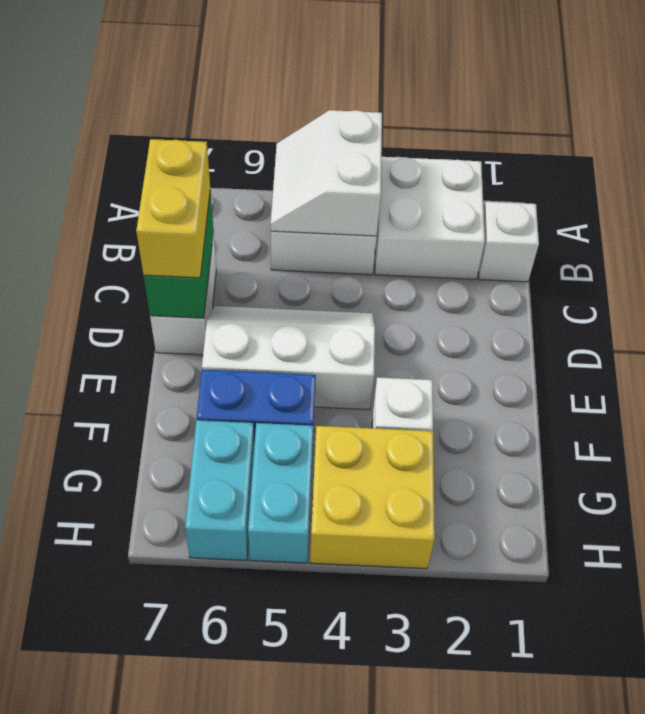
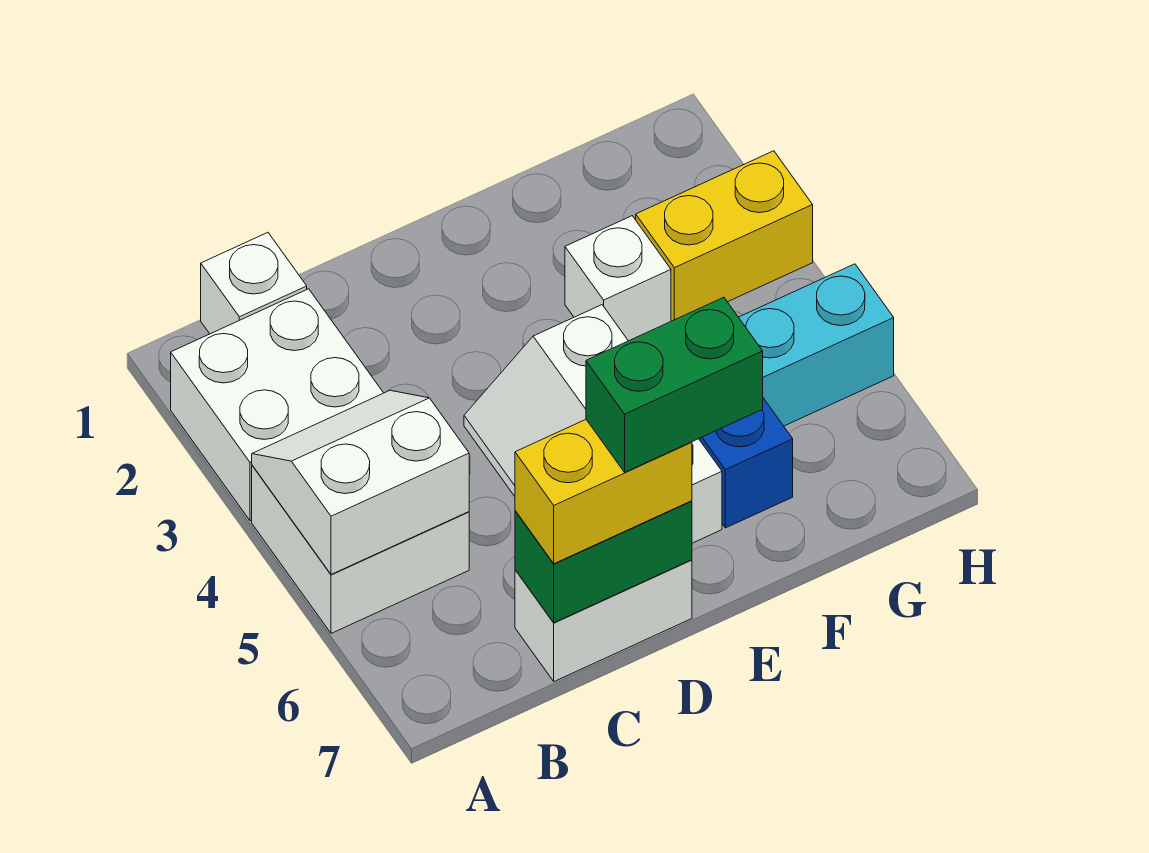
white 2x2 slope [271,110,382,236] -> white 2x2 slope turned to [252,390,469,575]
none -> green 1x2 brick [586,297,763,472]
yellow 2x2 brick [310,426,435,569] -> yellow 1x2 brick [636,151,813,321]
cyan 1x2 brick [185,420,254,560] -> none

